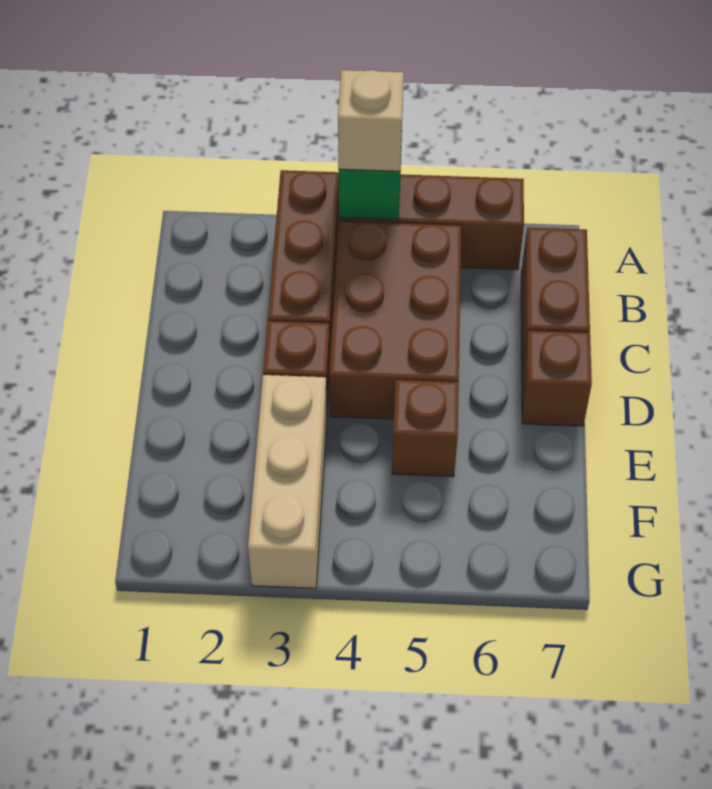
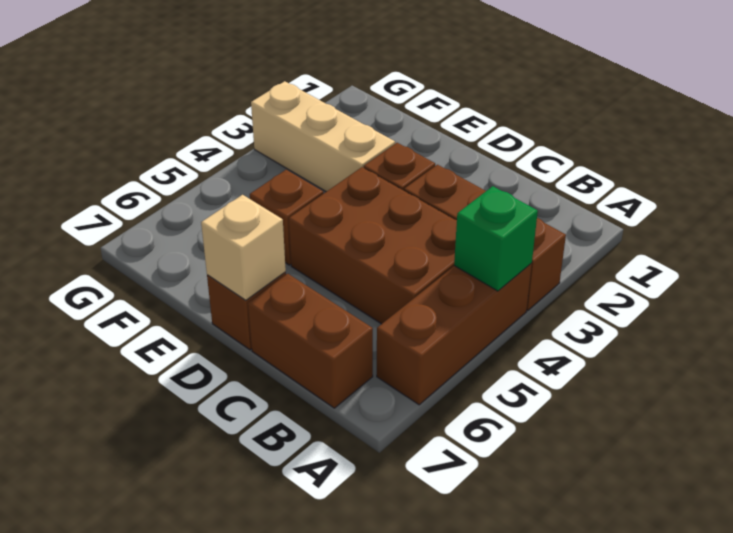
tan 1x1 brick [338,70,404,171] -> tan 1x1 brick moved to [201,195,286,300]

